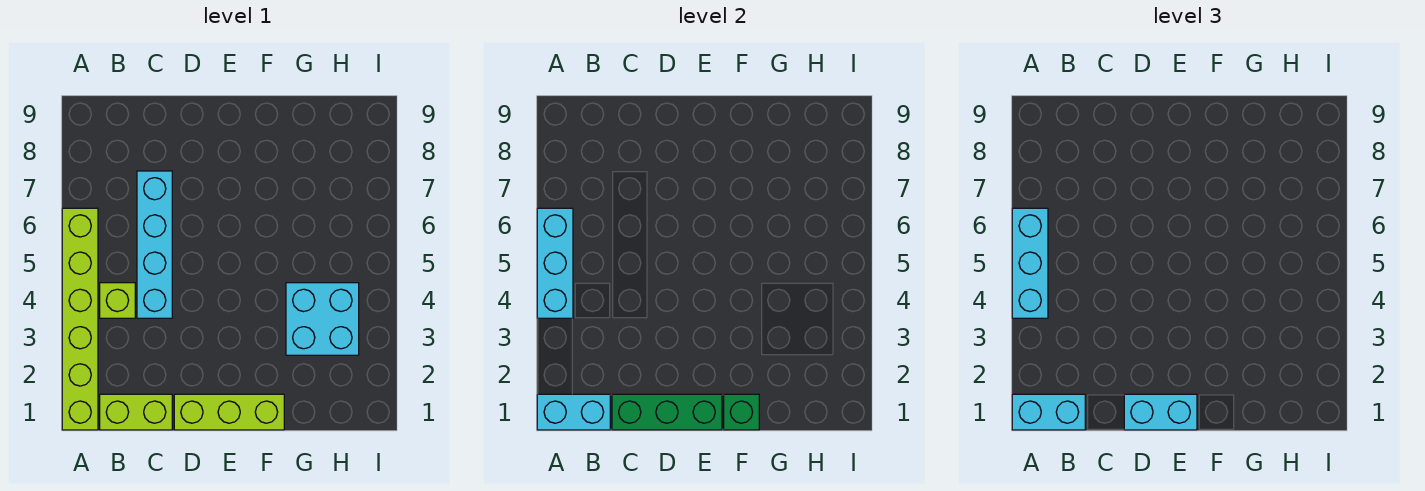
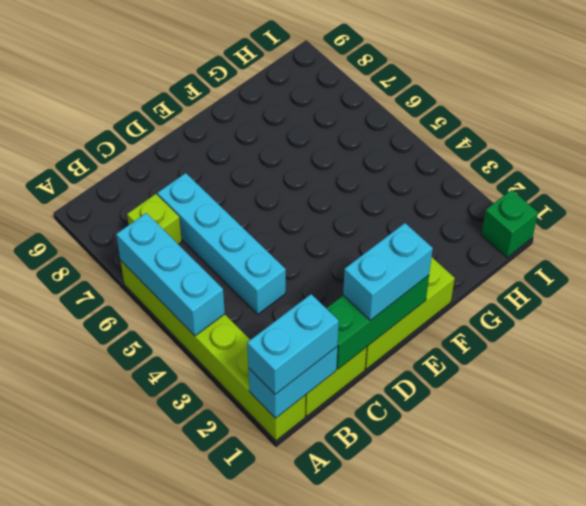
cyan 1x3 brick [1012,208,1048,318] -> none
lime 1x1 brick [100,283,135,318] -> lime 1x1 brick moved to [127,194,182,244]
green 1x1 brick [724,394,759,430] -> green 1x1 brick moved to [481,190,538,258]
cyan 2x2 brick [286,283,359,355] -> none

